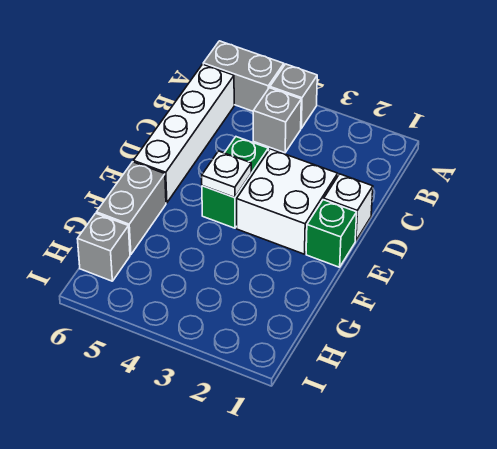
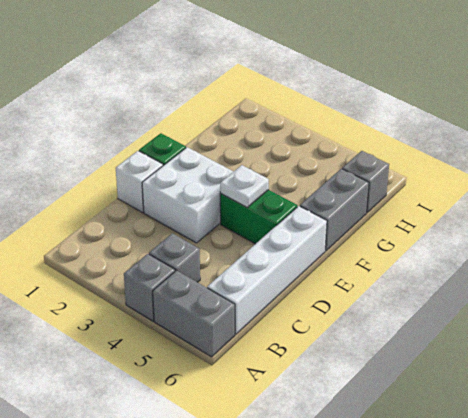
green 1x2 brick [202,137,268,228] -> green 1x2 brick turned to [220,190,297,244]

